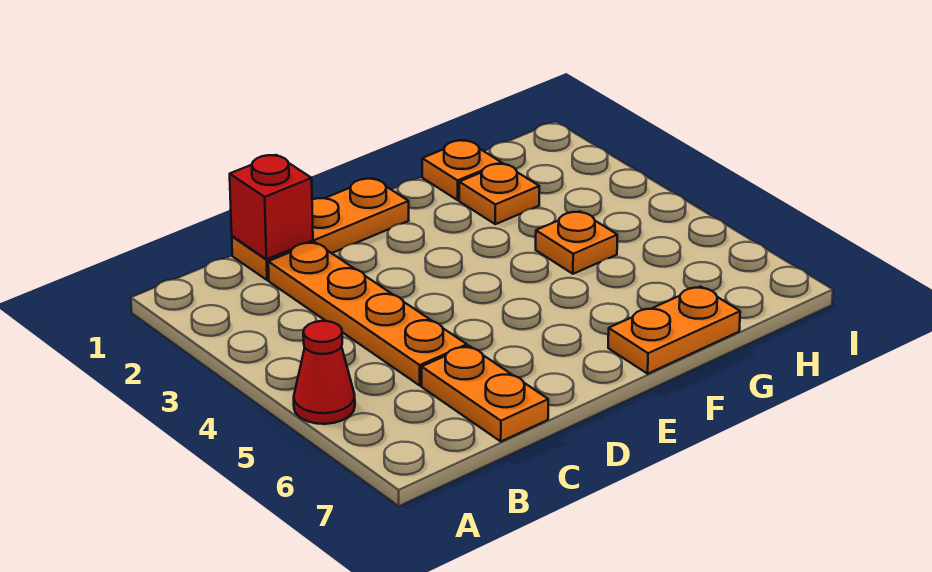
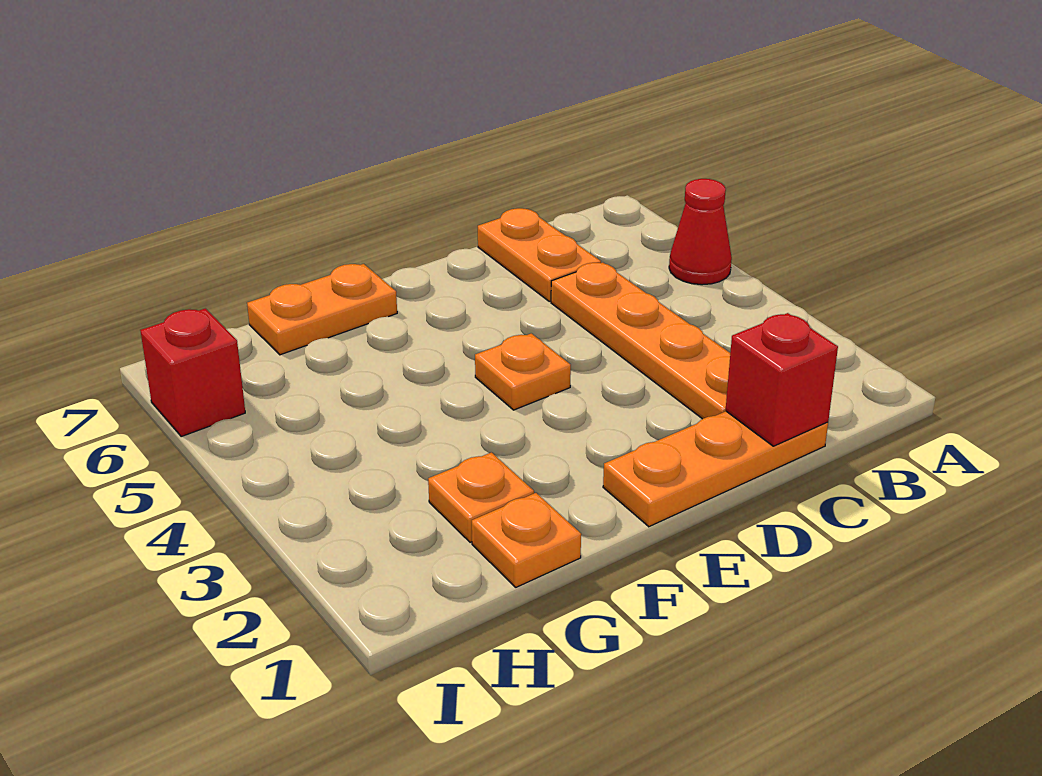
orange 1x1 plate [536,211,617,274] -> orange 1x1 plate moved to [475,333,571,410]
none -> red 1x1 brick [140,308,245,437]

